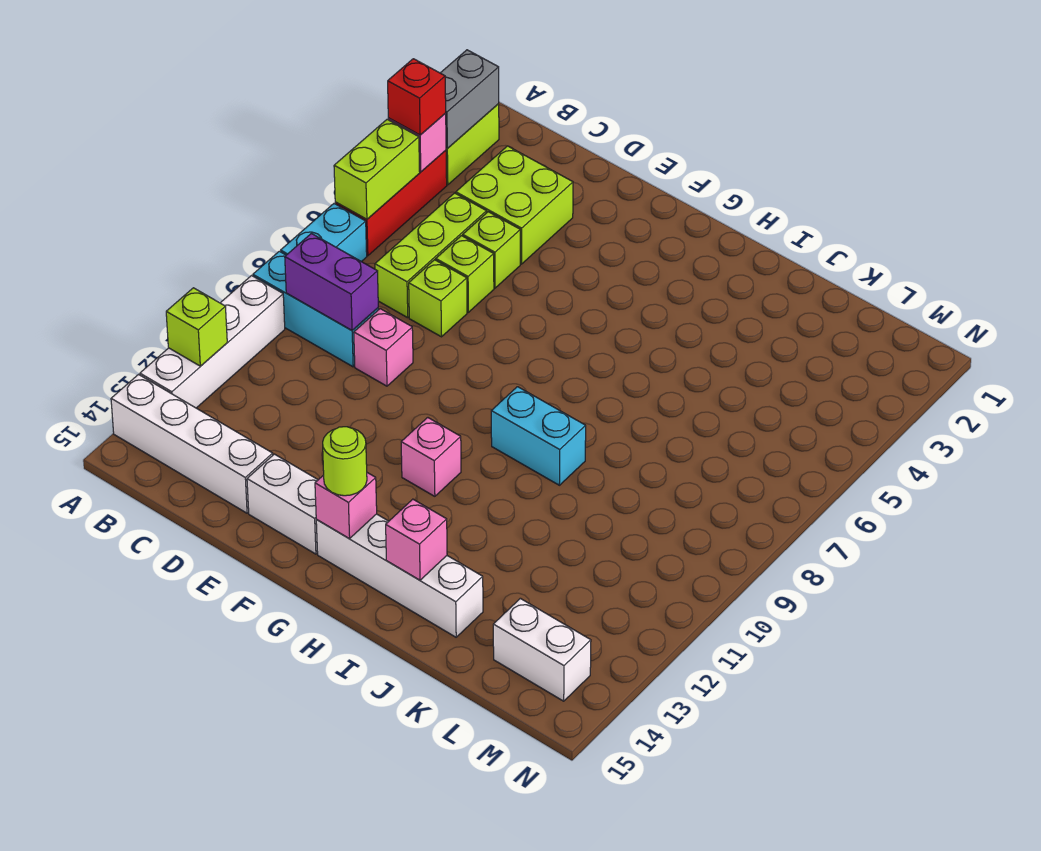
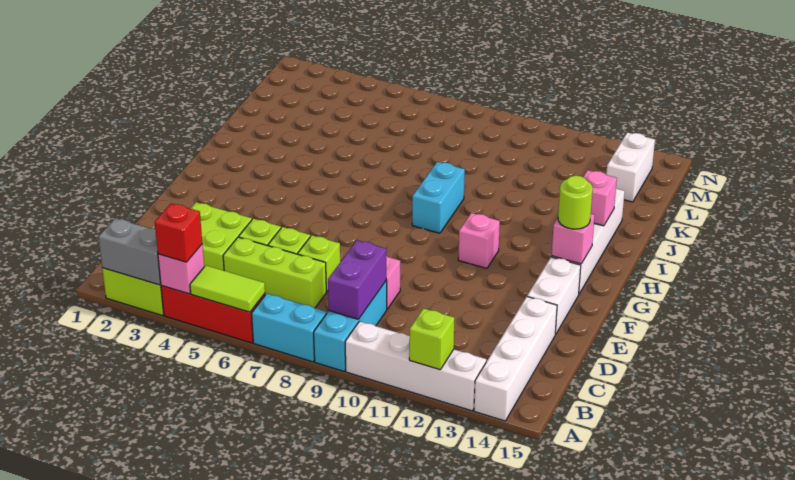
lime 1x2 brick [334,119,420,219] -> lime 1x2 tile [190,265,265,312]

